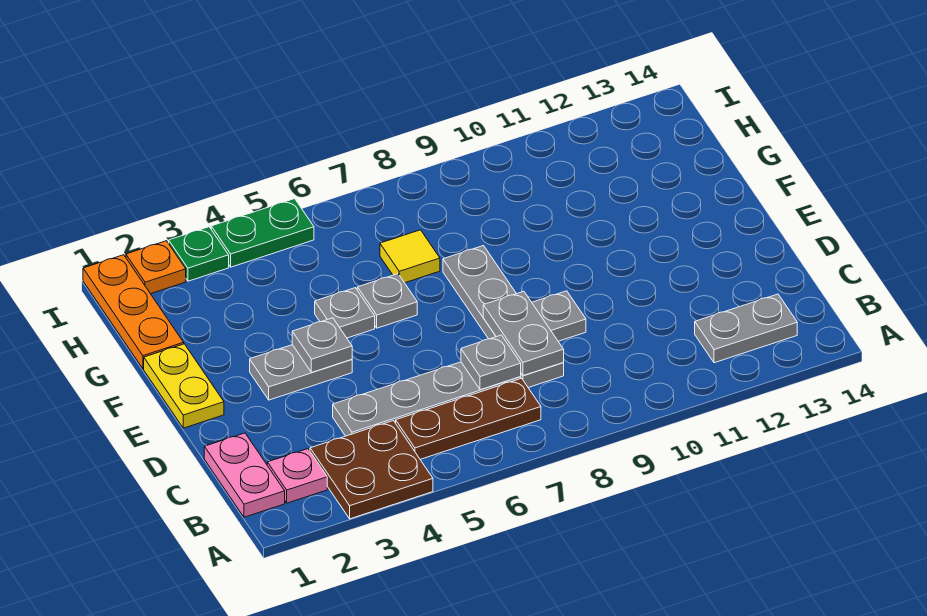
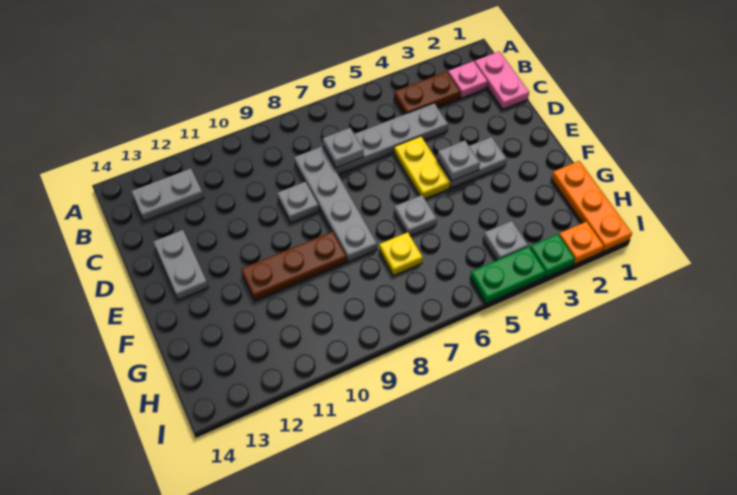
brown 2x2 plate [310,421,433,519] -> brown 1x2 plate [394,71,461,114]
brown 1x3 plate [396,378,541,459] -> brown 1x3 plate moved to [241,232,347,301]
grey 1x2 plate [483,291,564,376] -> grey 1x2 plate moved to [153,230,209,300]
yellow 1x2 plate [144,344,224,428] -> yellow 1x2 plate moved to [394,136,450,199]
grey 1x1 plate [315,288,375,338] -> grey 1x1 plate moved to [483,221,528,260]
yellow 1x1 tile [380,230,440,283] -> yellow 1x1 plate [379,232,423,276]

